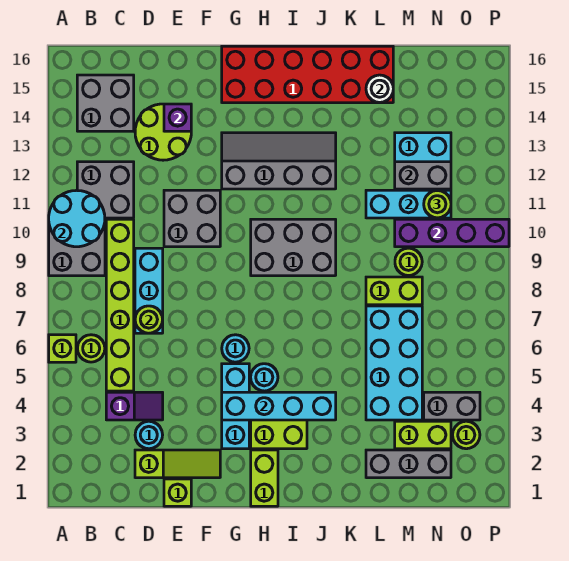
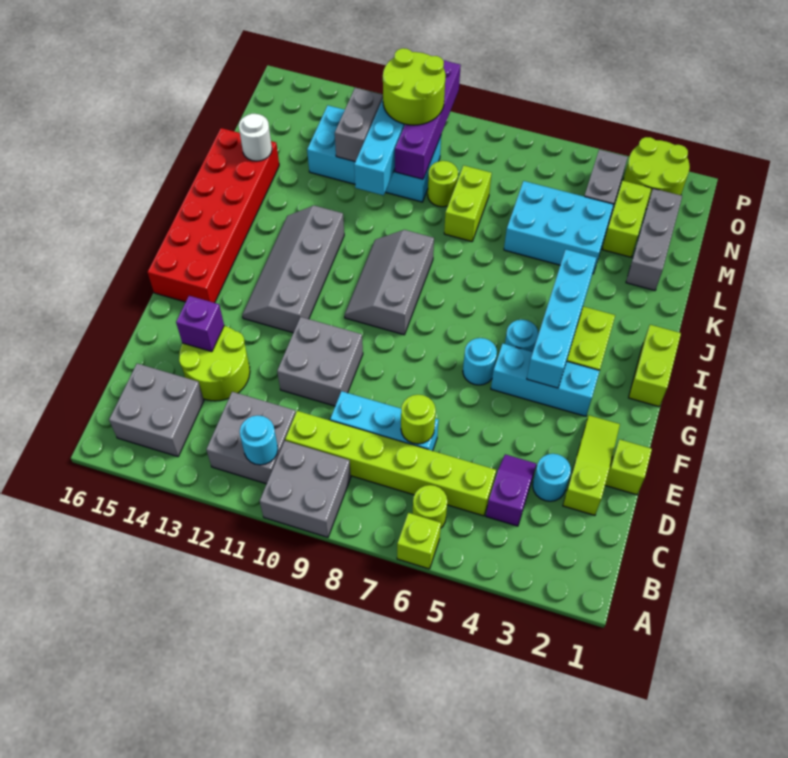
cyan 2x2 round brick [49,190,105,247] -> cyan 1x1 round brick [240,415,278,465]
lime 1x2 brick [251,450,278,506] -> lime 1x2 brick turned to [629,325,681,407]
grey 2x3 brick [251,219,336,276] -> grey 2x3 slope [345,230,434,335]
cyan 2x4 brick [366,306,422,420] -> cyan 2x3 brick [504,181,613,274]
lime 1x1 round brick [424,190,451,218] -> lime 2x2 round brick [383,48,446,125]
lime 1x1 round brick [453,421,480,449] -> lime 2x2 round brick [623,137,690,210]

